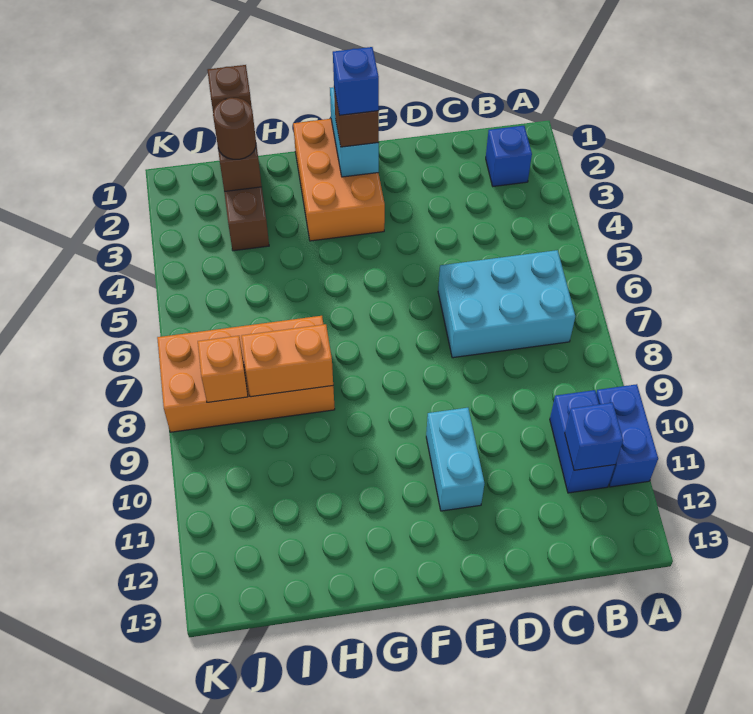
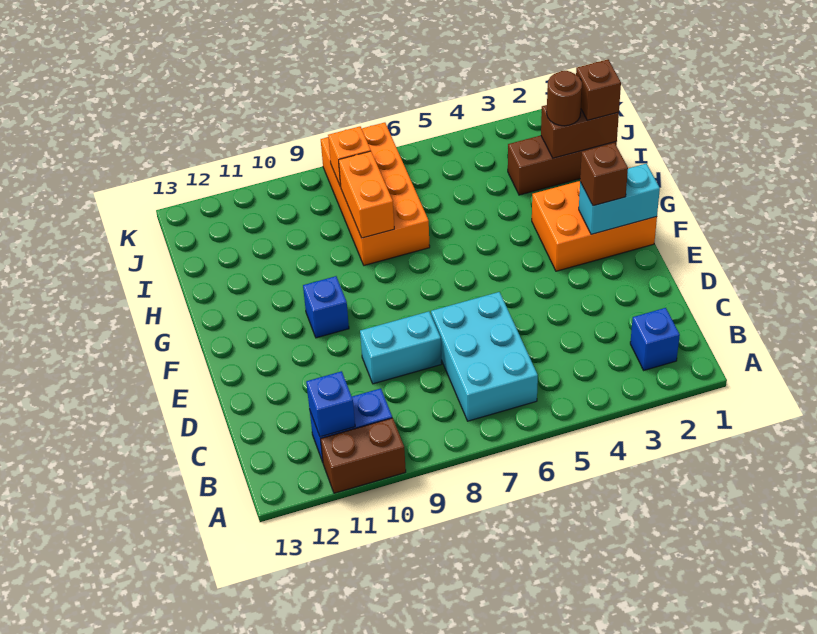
blue 1x2 brick [596,384,658,487] -> brown 1x2 brick [321,418,406,493]
cyan 1x2 brick [426,408,484,511] -> cyan 1x2 brick moved to [360,311,442,384]
blue 1x1 brick [333,47,379,115] -> blue 1x1 brick moved to [303,276,349,338]

